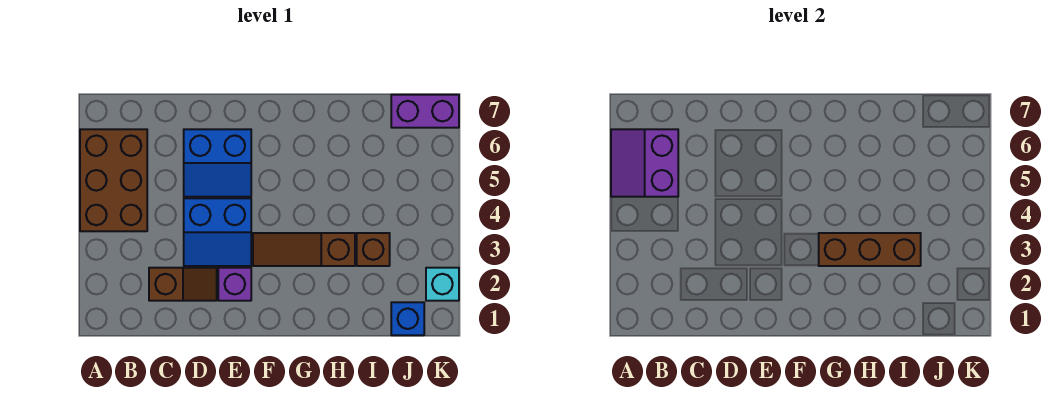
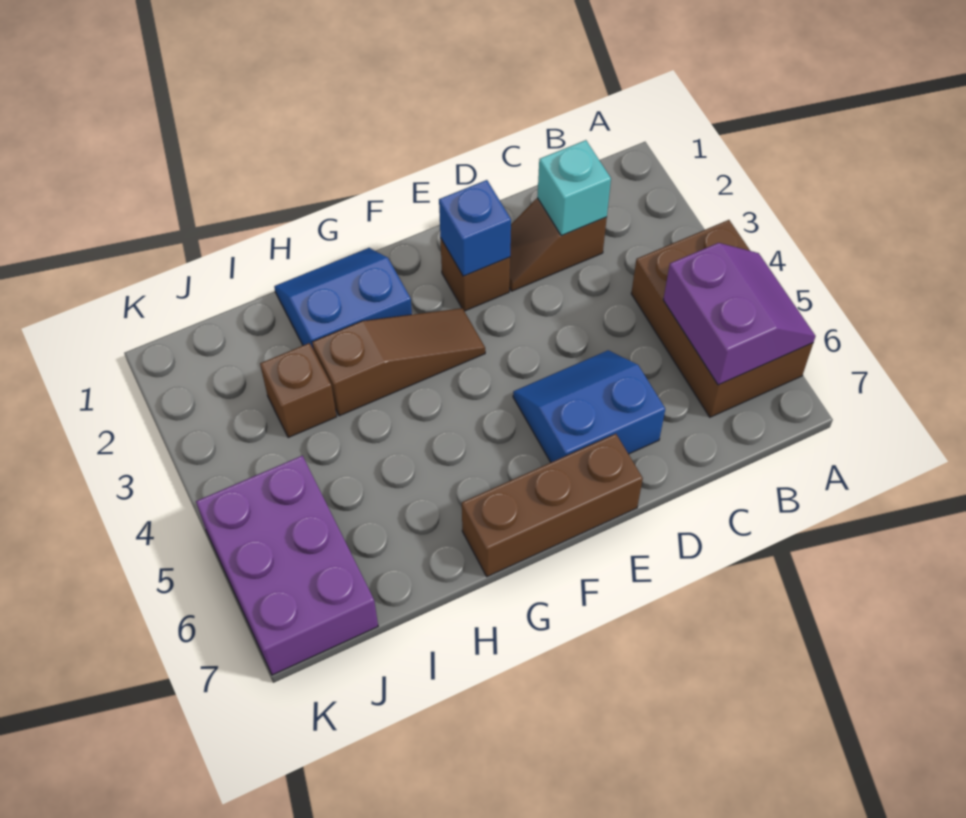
blue 2x2 slope [184,198,251,266] -> blue 2x2 slope moved to [274,248,412,348]
purple 1x1 brick [218,268,251,301] -> brown 1x1 brick [441,239,510,311]
brown 1x3 brick [819,233,921,266] -> brown 1x3 brick moved to [462,434,643,577]
blue 1x1 brick [391,302,424,335] -> blue 1x1 brick moved to [439,180,511,276]
purple 1x2 brick [391,95,459,128] -> purple 2x3 brick [196,456,378,675]
cyan 1x1 brick [426,268,459,301] -> cyan 1x1 brick moved to [537,140,611,236]

